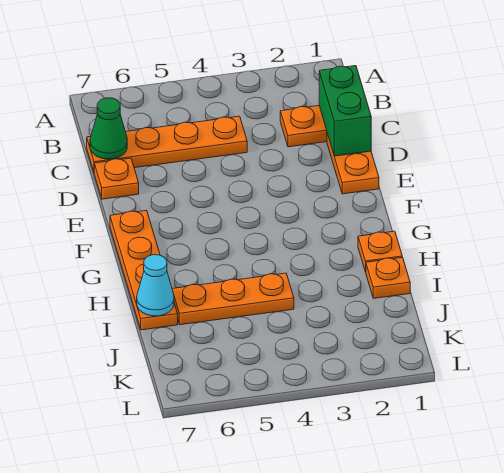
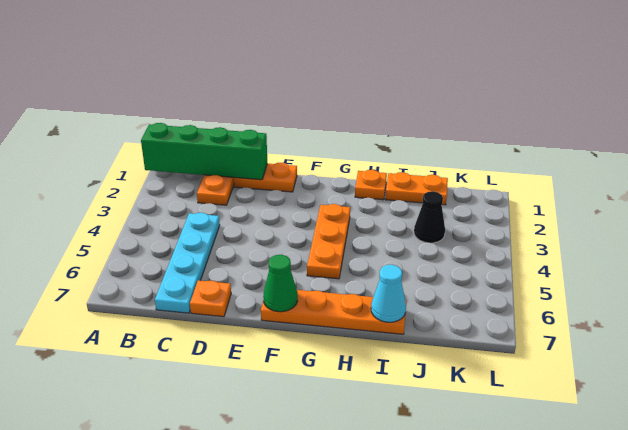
green 1x2 brick [319,66,371,156] -> green 1x4 brick [141,123,267,180]
orange 1x4 plate [87,116,247,171] -> cyan 1x4 plate [155,213,220,313]
green 1x1 cone [90,98,127,159] -> green 1x1 cone moved to [263,255,298,312]
orange 1x1 plate [366,257,410,298] -> orange 1x2 plate [386,172,448,205]
orange 1x3 plate [172,273,294,325] -> orange 1x3 plate moved to [307,204,350,279]
none -> black 1x1 cone [414,191,445,243]

